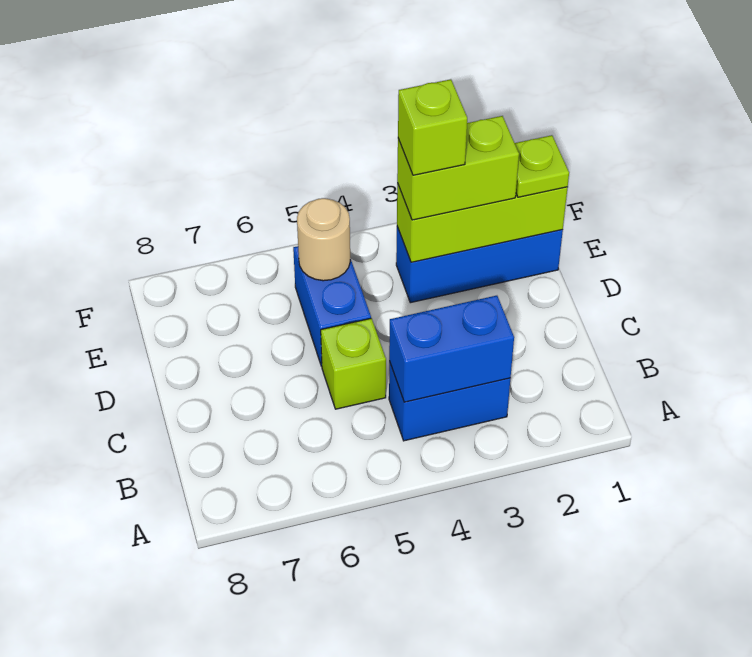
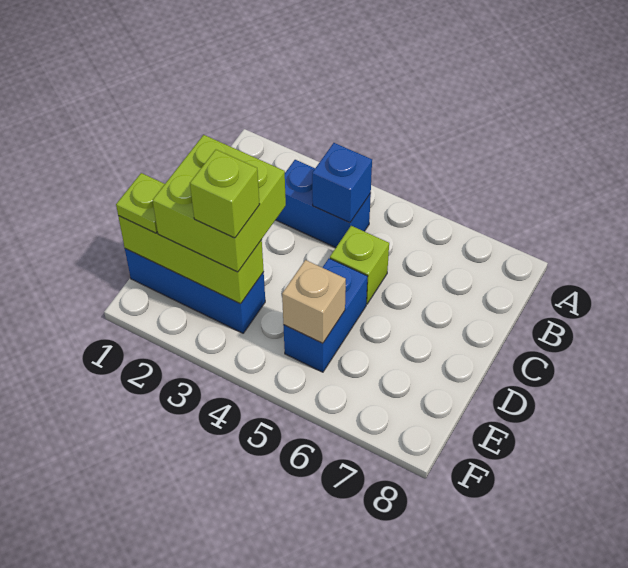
blue 1x2 brick [389,296,514,402] -> blue 1x1 brick [312,143,372,223]
lime 1x2 brick [397,116,519,220] -> lime 2x2 brick [153,135,286,272]
tan 1x1 round brick [297,198,350,281] -> tan 1x1 brick [282,260,346,343]

